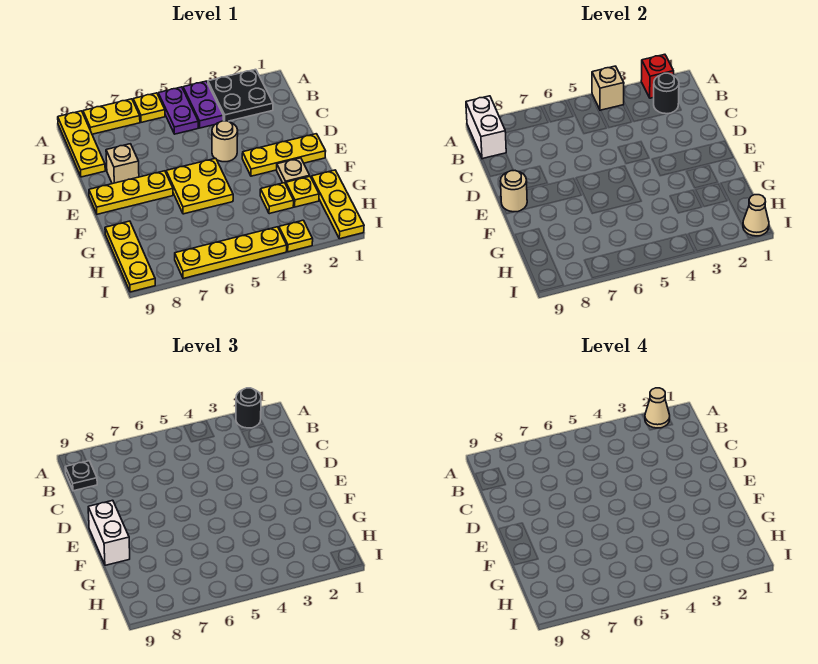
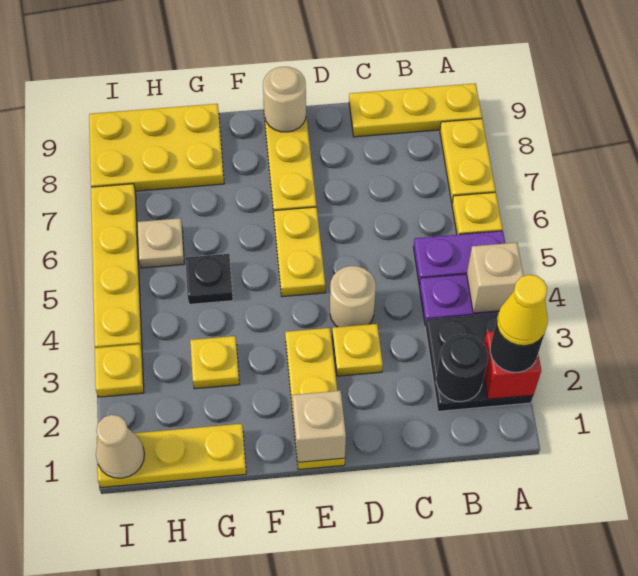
tan 1x1 cone [645,388,670,428] -> yellow 1x1 cone [497,275,548,346]
white 1x2 brick [466,96,506,159] -> none
black 1x1 plate [65,461,97,491] -> black 1x1 plate moved to [185,254,233,304]
tan 1x1 brick [106,144,139,184] -> tan 1x1 brick moved to [293,391,346,462]
yellow 2x2 plate [166,158,233,214] -> yellow 1x2 plate [274,207,325,297]
white 1x2 brick [88,500,130,565] -> none
tan 1x1 plate [277,158,310,184] -> tan 1x1 plate moved to [137,218,184,268]
yellow 1x1 plate [286,176,319,207] -> yellow 1x1 plate moved to [332,324,383,376]
yellow 1x3 plate [105,221,155,292] -> yellow 2x3 plate [89,104,224,191]

